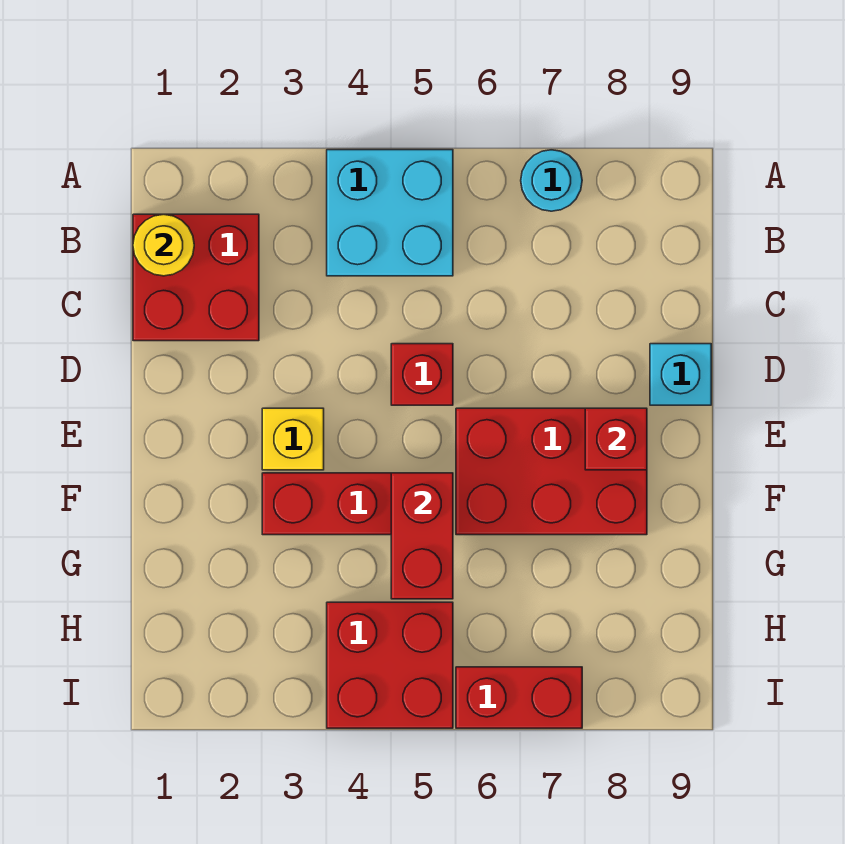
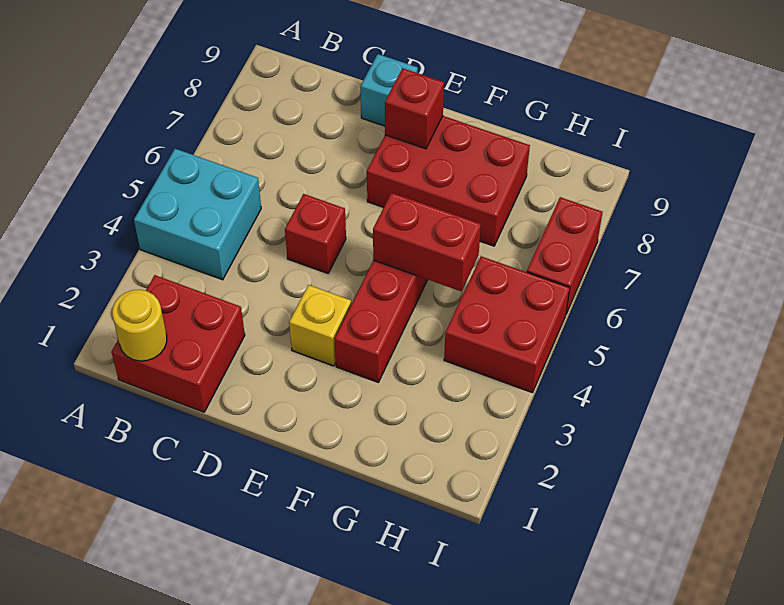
cyan 1x1 round brick [521,150,582,211] -> none
red 2x3 brick [456,408,647,535] -> red 2x3 brick turned to [367,116,530,246]

